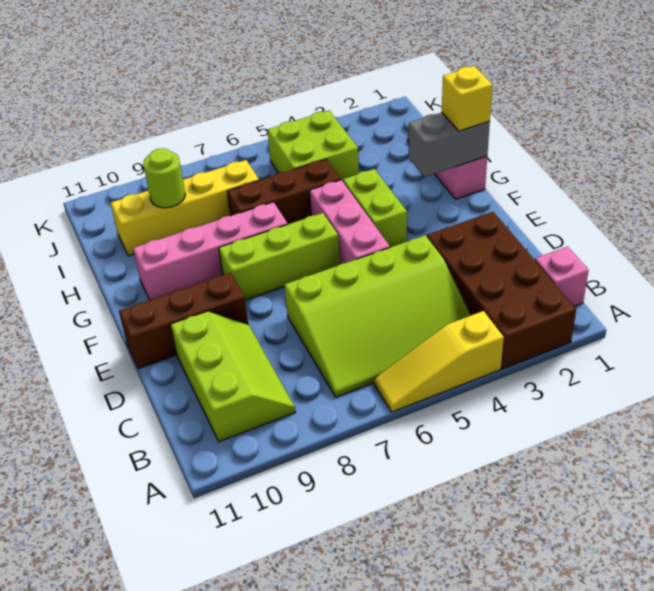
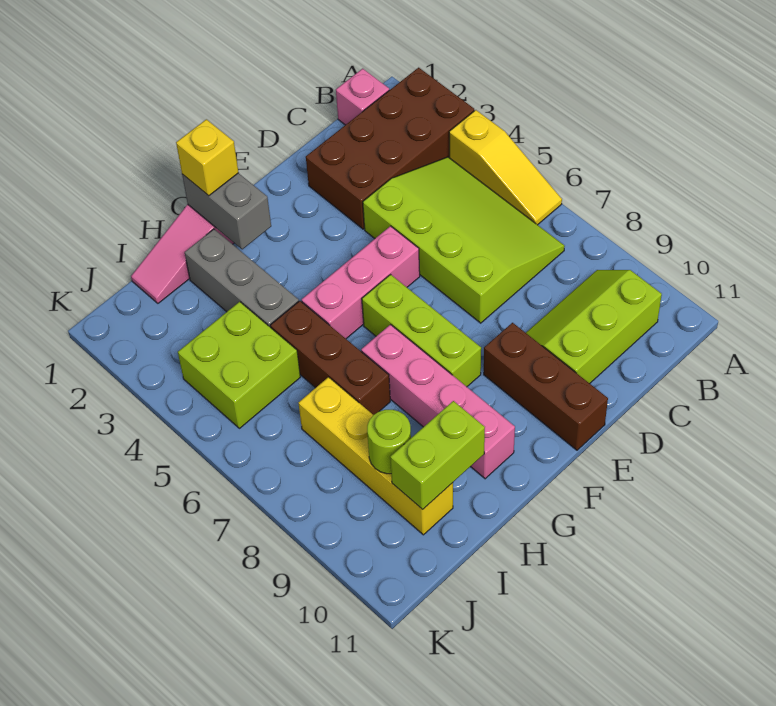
lime 1x2 brick [343,169,407,247] -> lime 1x2 brick moved to [390,401,485,510]
none -> grey 1x3 brick [185,229,299,328]

